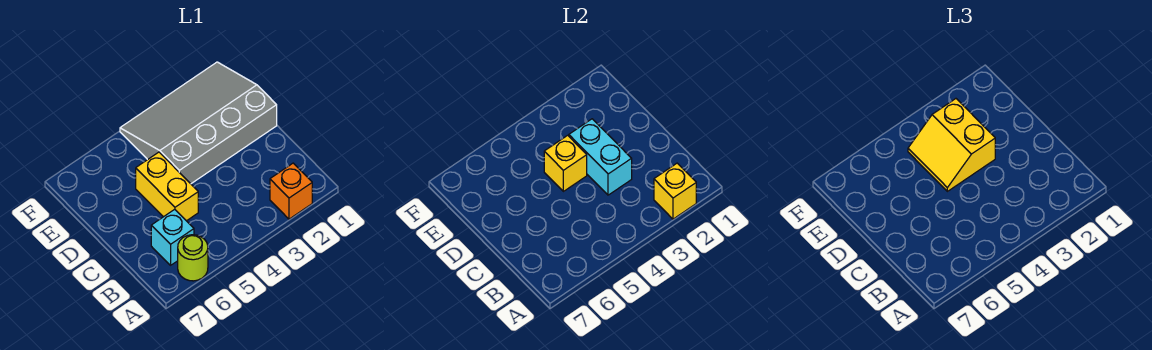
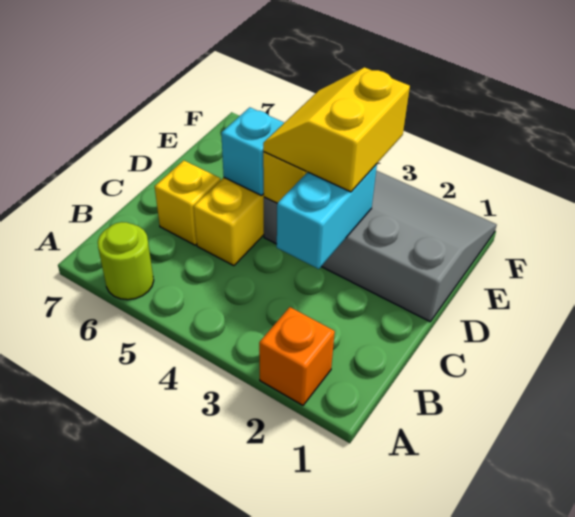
yellow 1x1 brick [654,163,696,219] -> yellow 1x1 brick moved to [155,160,220,245]
cyan 1x1 brick [151,209,194,265] -> cyan 1x1 brick moved to [221,107,284,196]

